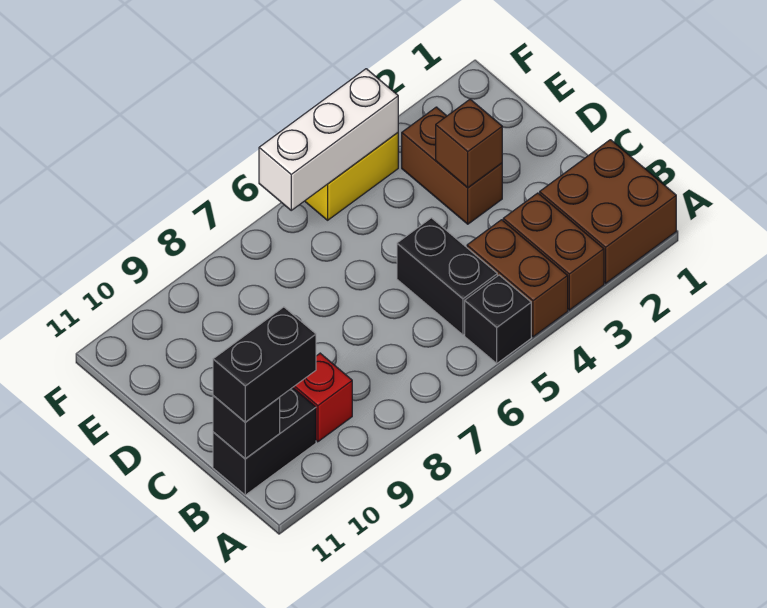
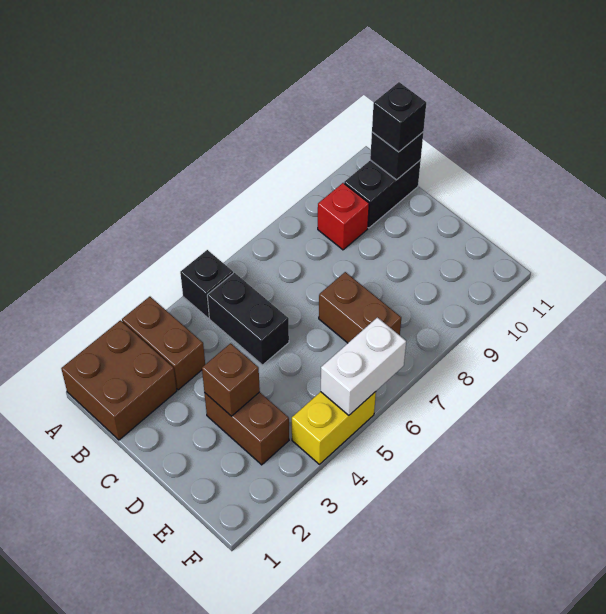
brown 1x2 brick [467,220,568,337] -> brown 1x2 brick moved to [319,272,401,343]
black 1x2 brick [213,307,316,422] -> black 1x1 brick [372,82,426,152]
white 1x3 brick [259,69,398,210] -> white 1x2 brick [321,317,406,415]

